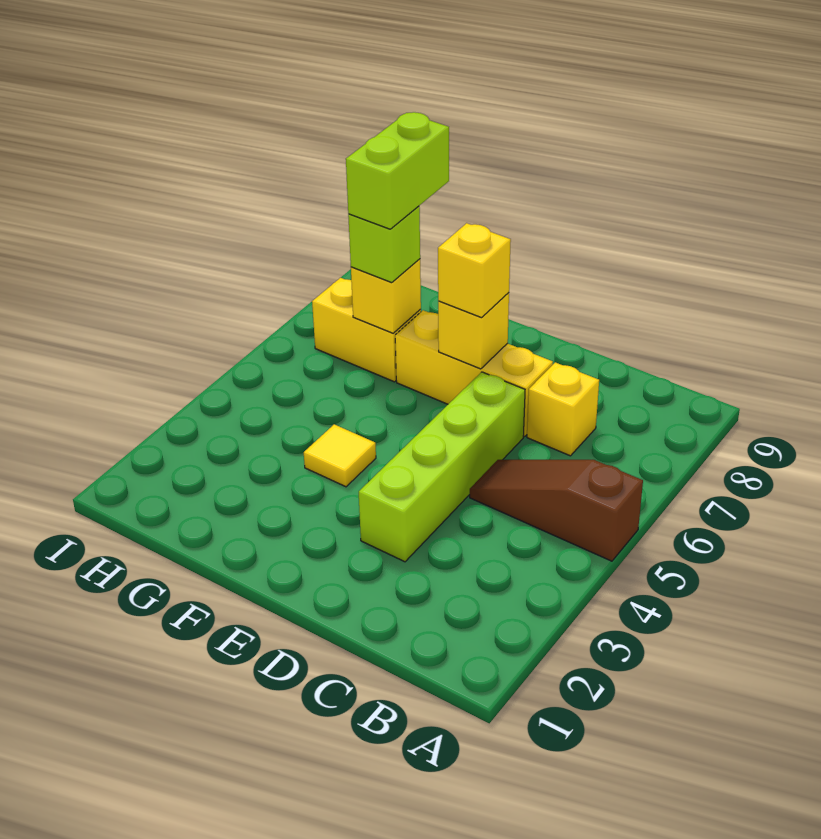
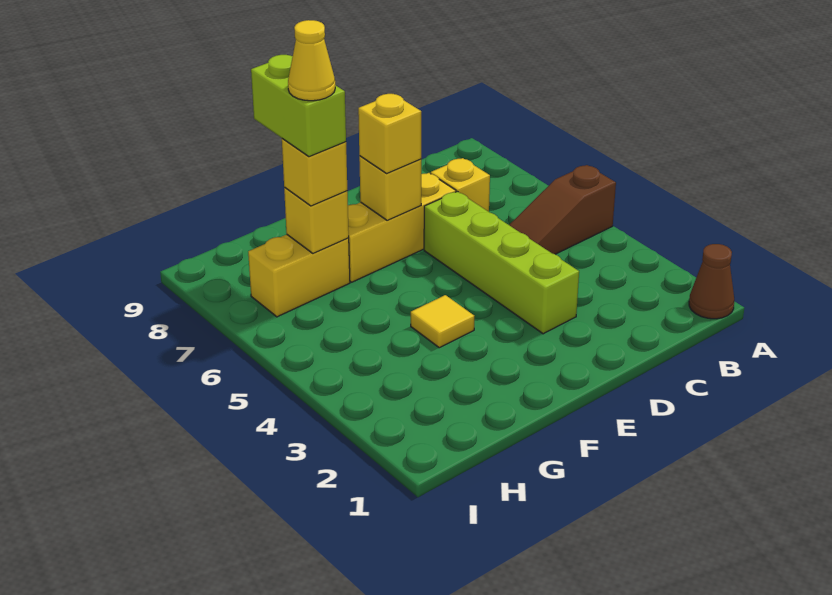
none -> brown 1x1 cone [689,244,734,319]
lime 1x1 brick [348,206,420,283] -> yellow 1x1 brick [282,139,347,206]
none -> yellow 1x1 cone [288,20,335,101]

